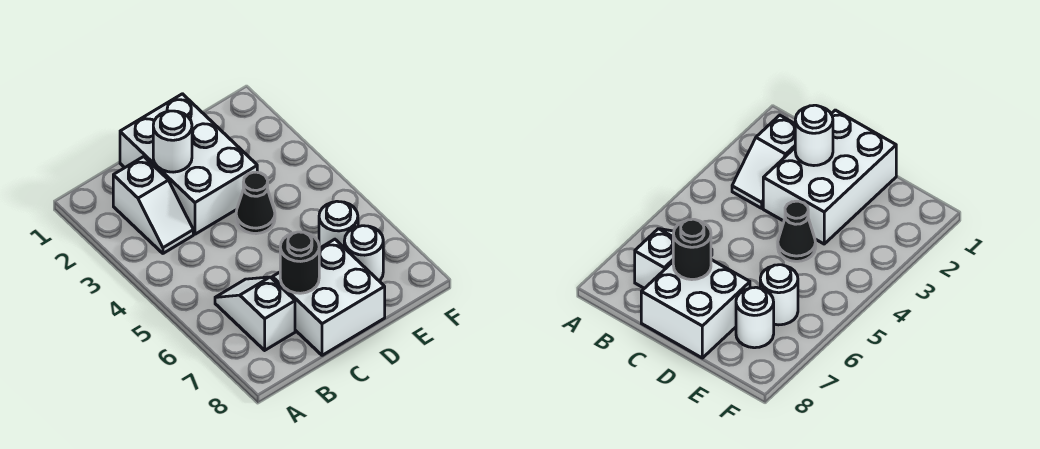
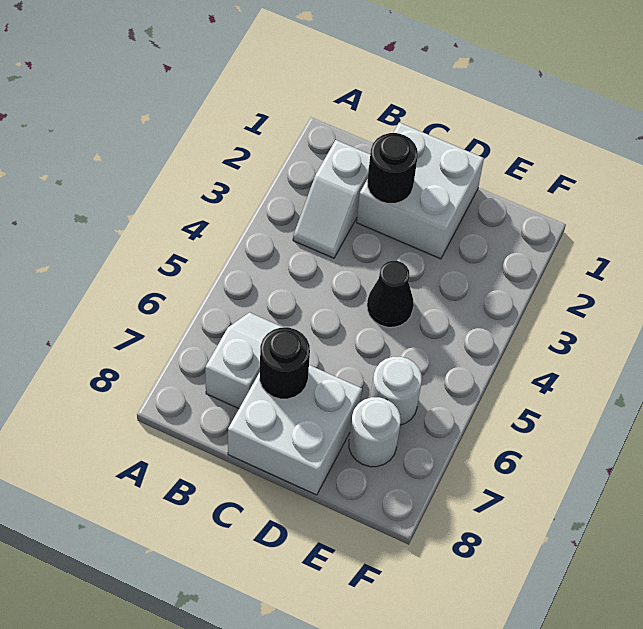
white 2x3 brick [120,94,257,234] -> white 2x2 brick [357,123,484,259]
white 1x1 round brick [153,111,192,172] -> black 1x1 round brick [367,133,418,203]

